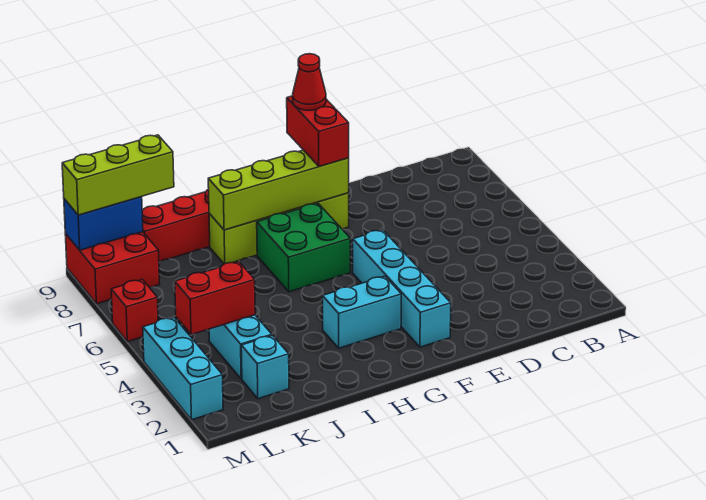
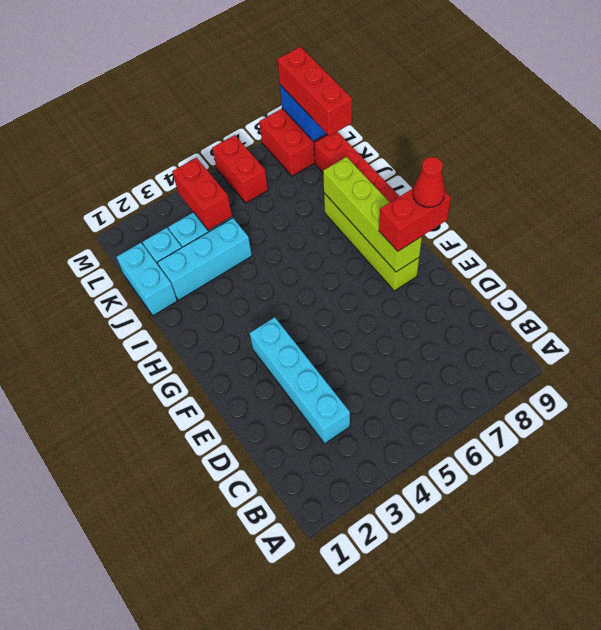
cyan 1x4 brick [353,230,451,347] -> cyan 1x4 brick turned to [250,317,350,444]
cyan 1x2 brick [323,276,401,348] -> cyan 1x2 brick moved to [117,243,177,316]
green 2x2 brick [257,203,350,292] -> none
lime 1x3 brick [62,135,174,215] -> red 1x3 brick [277,47,352,136]
cyan 1x3 brick [143,317,223,420] -> cyan 1x3 brick moved to [158,218,252,300]
red 1x1 brick [111,280,158,342] -> red 1x2 brick [212,135,268,203]

